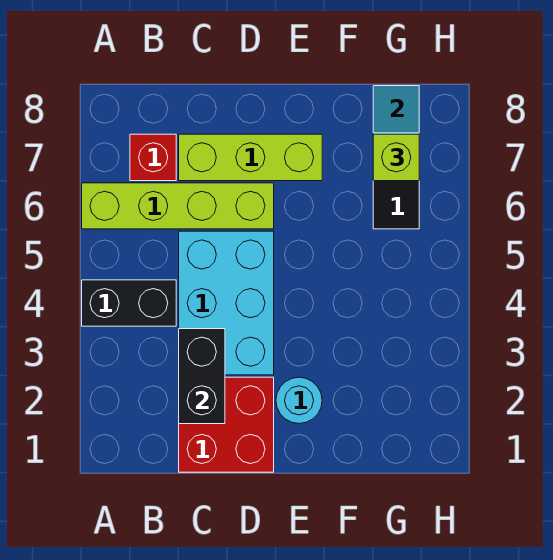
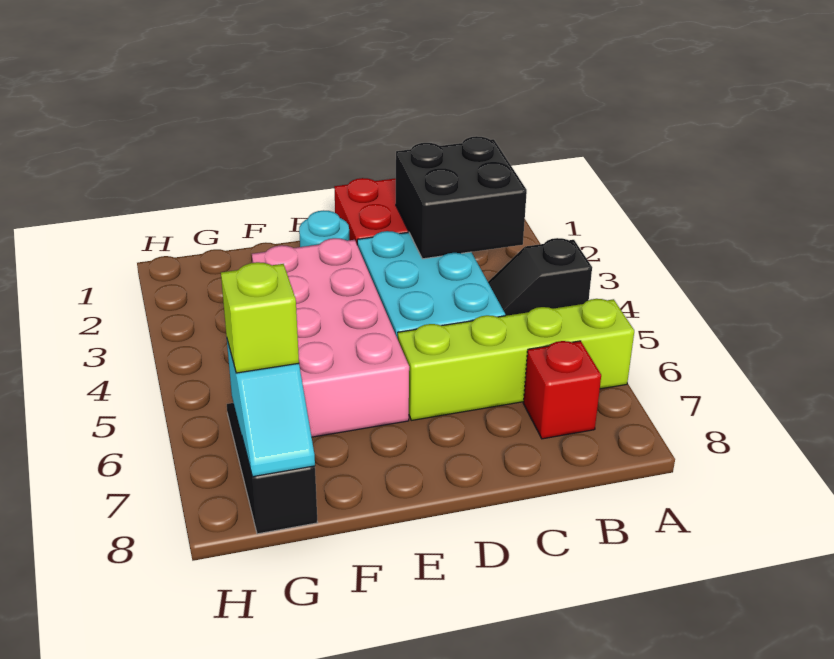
black 1x2 brick [82,280,176,326] -> black 1x2 slope [488,238,592,316]
black 1x2 brick [179,329,225,424] -> black 2x2 brick [396,136,527,259]
lime 1x3 brick [179,134,322,181] -> none
none -> pink 2x4 brick [252,238,409,437]

